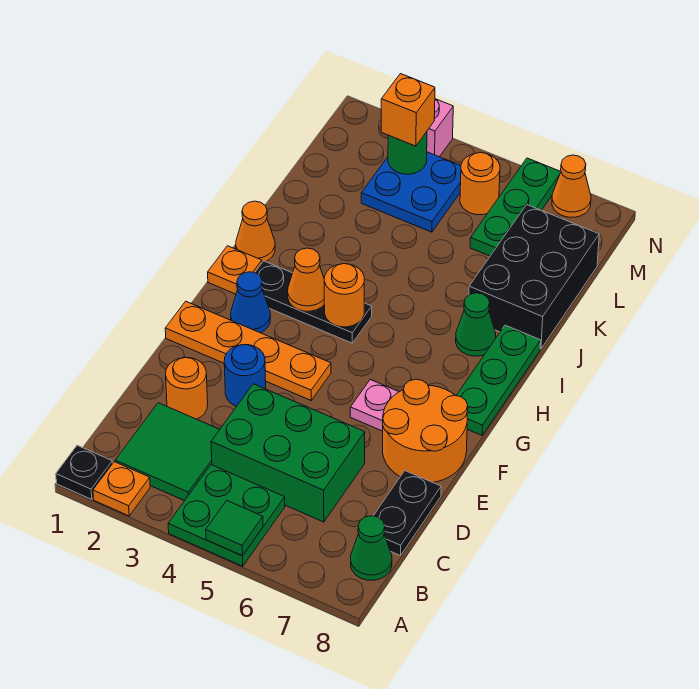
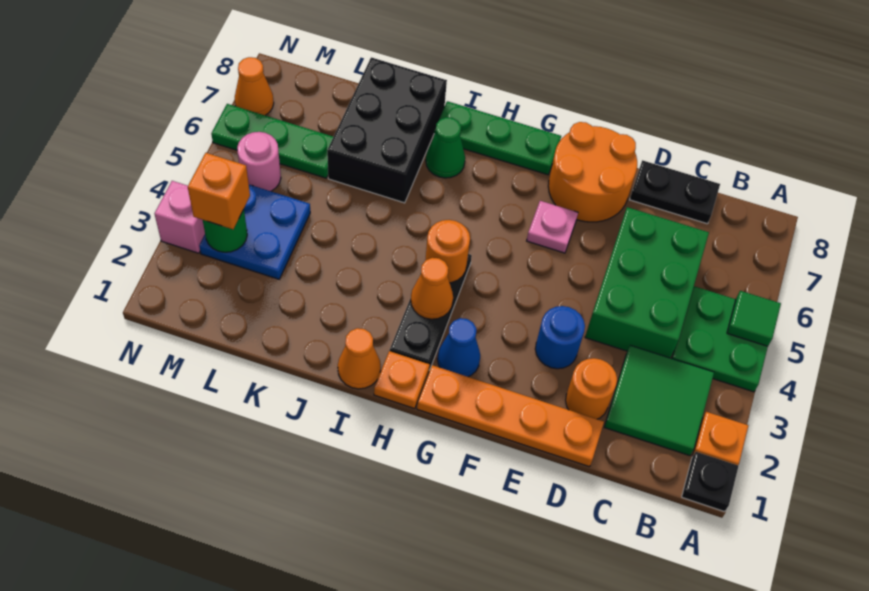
green 1x1 cone [351,516,392,580] -> none
orange 1x4 plate [165,301,331,400] -> orange 1x4 plate turned to [417,365,604,467]
black 2x3 brick [469,205,599,349] -> black 2x3 brick turned to [327,57,447,203]
orange 1x1 round brick [460,152,500,215] -> pink 1x1 round brick [237,132,281,191]

